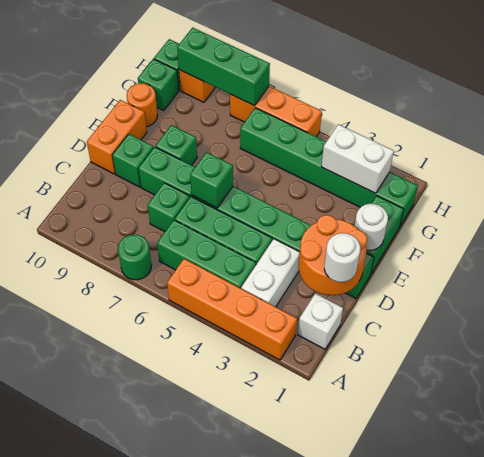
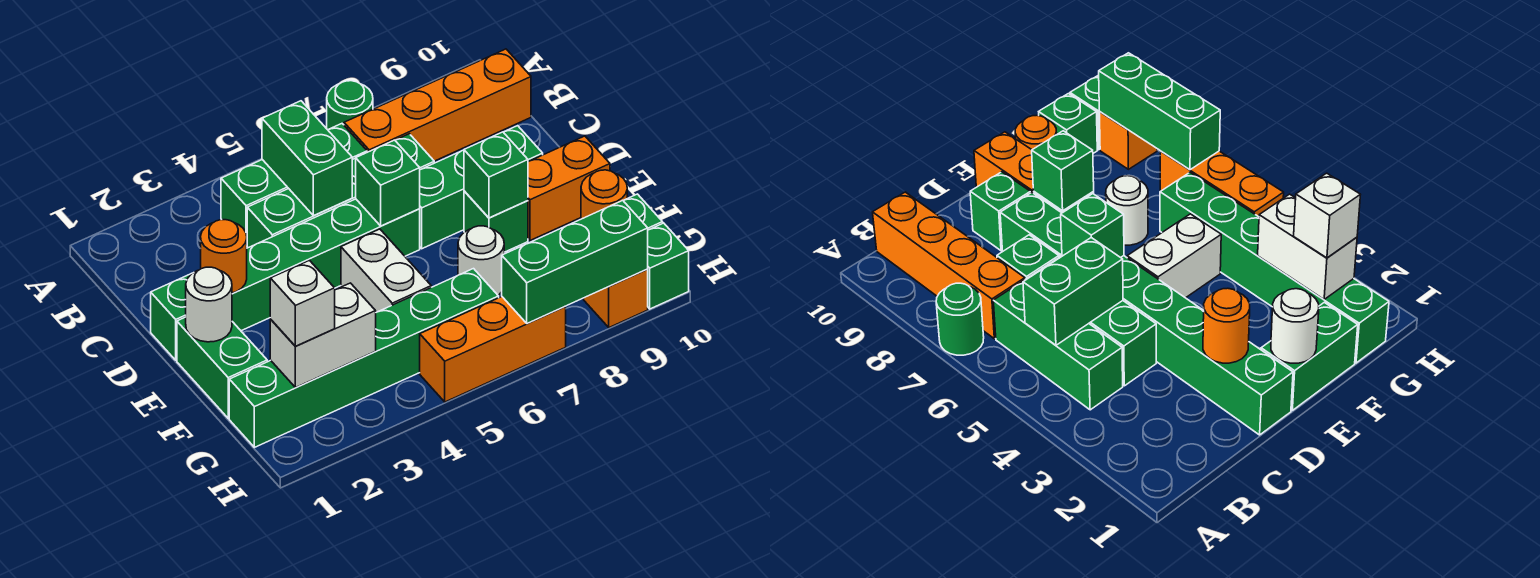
orange 1x4 brick [167,259,297,360] -> orange 1x4 brick moved to [344,49,531,161]
white 1x1 brick [298,293,343,349] -> white 1x1 brick moved to [270,260,335,346]
white 1x2 brick [241,239,300,307] -> white 1x2 brick moved to [341,229,431,312]
none -> green 1x2 brick [262,101,352,216]
orange 2x2 round brick [299,215,367,295] -> orange 1x1 round brick [201,220,247,293]
white 1x1 round brick [324,233,360,282] -> white 1x1 round brick moved to [458,226,504,295]
orange 1x2 brick [87,100,147,174] -> orange 1x2 brick turned to [528,136,610,240]
none -> green 1x1 brick [464,132,528,218]

